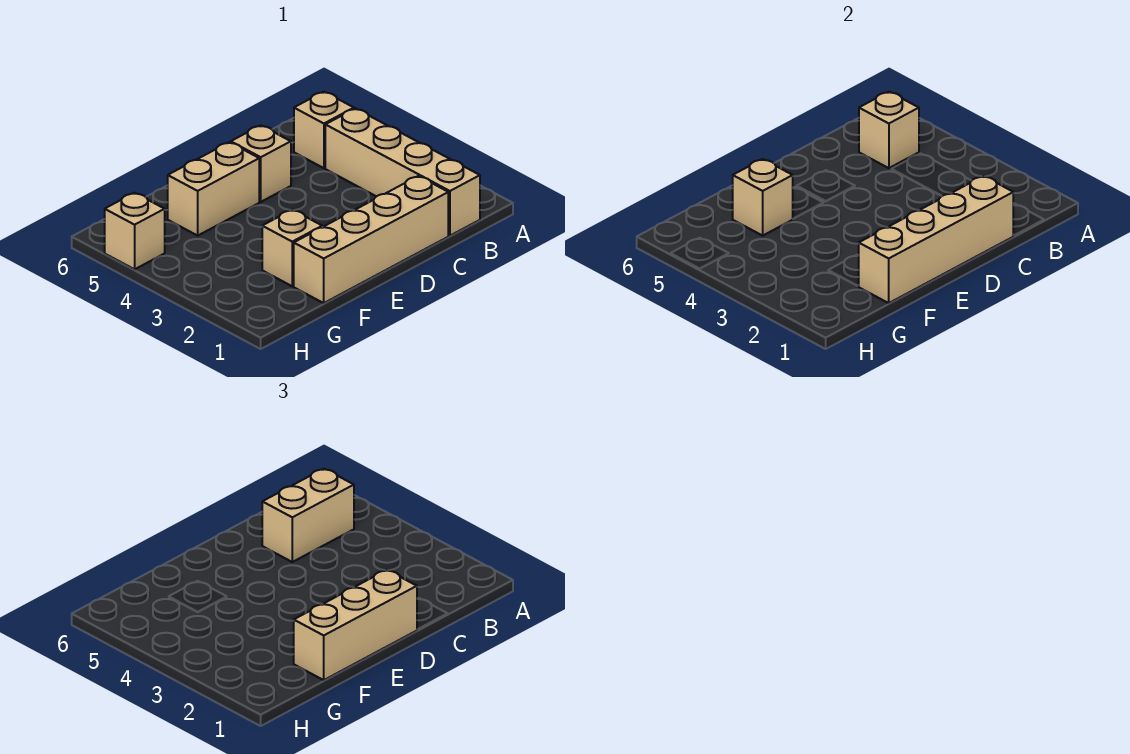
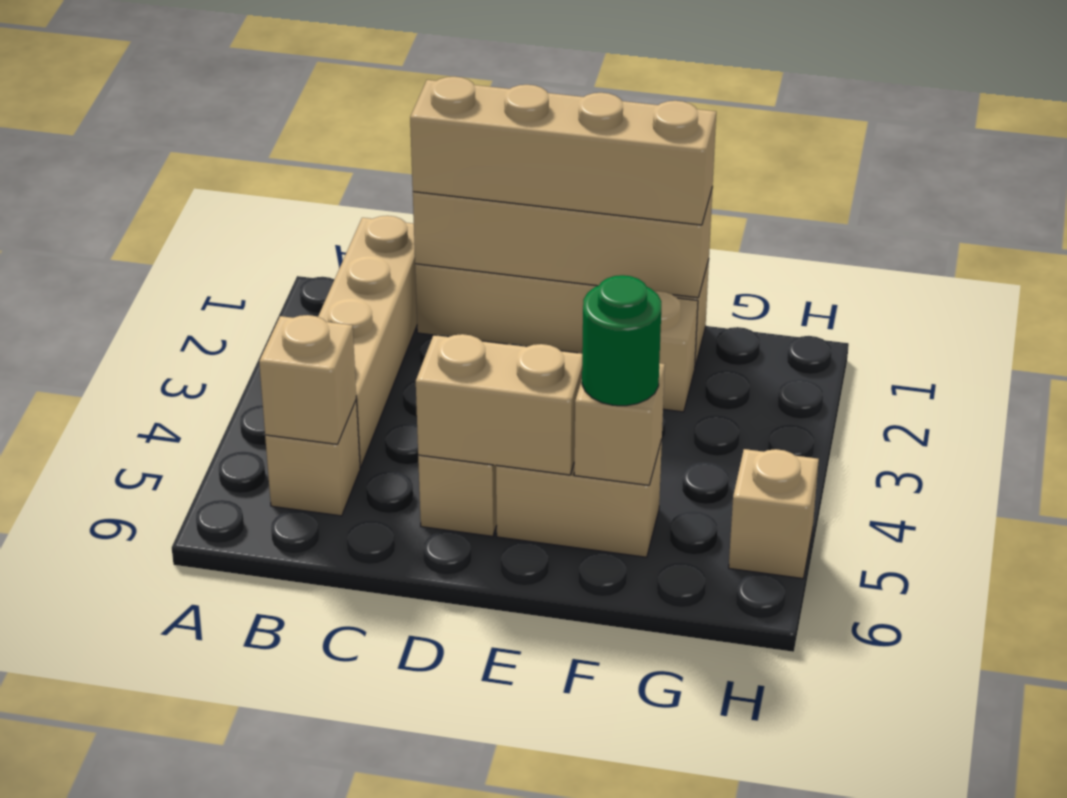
tan 1x2 brick [262,469,354,562] -> tan 1x2 brick moved to [416,334,582,475]
tan 1x3 brick [294,570,417,680] -> tan 1x4 brick [410,77,716,225]
none -> green 1x1 round brick [582,275,661,406]

